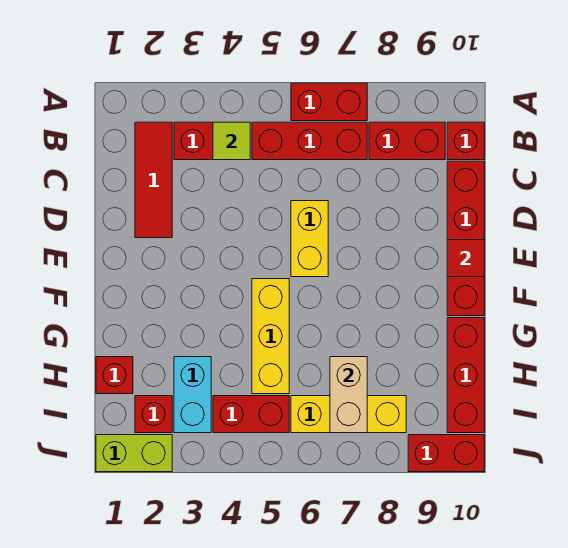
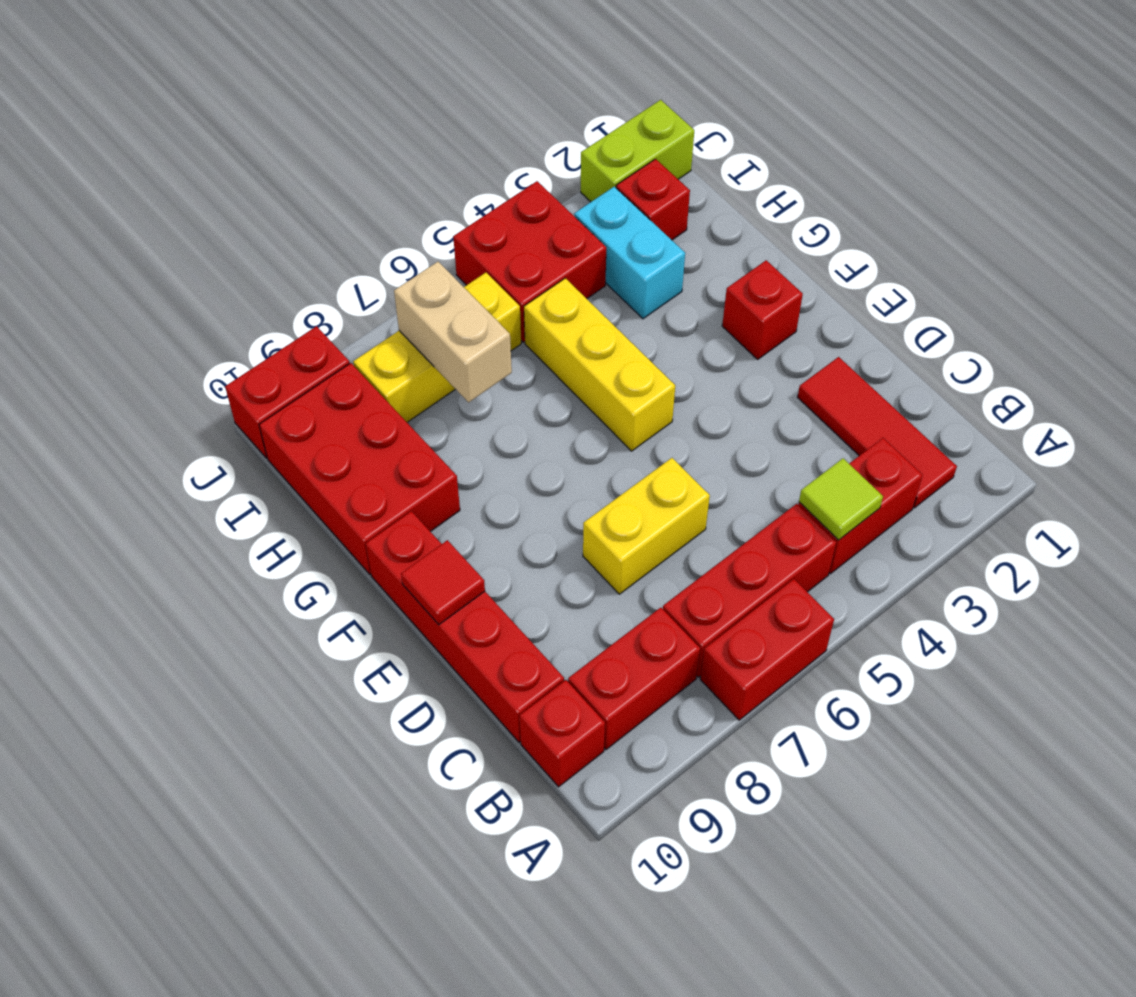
yellow 1x2 brick [291,201,328,277] -> yellow 1x2 brick turned to [583,458,710,594]
red 1x3 brick [447,318,484,433] -> red 2x3 brick [259,363,460,574]
red 1x1 brick [96,357,133,394] -> red 1x1 brick moved to [722,260,803,359]
red 1x2 brick [213,396,289,433] -> red 2x2 brick [453,181,606,342]

